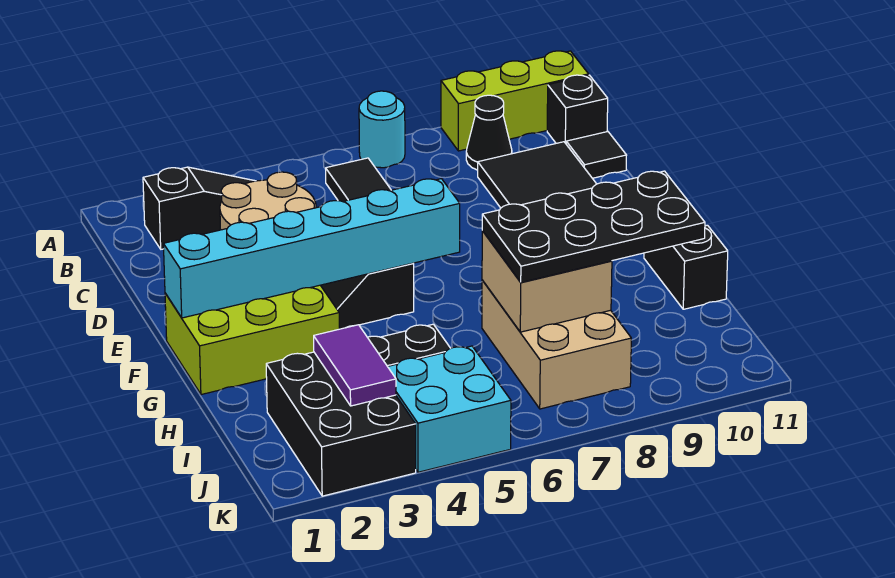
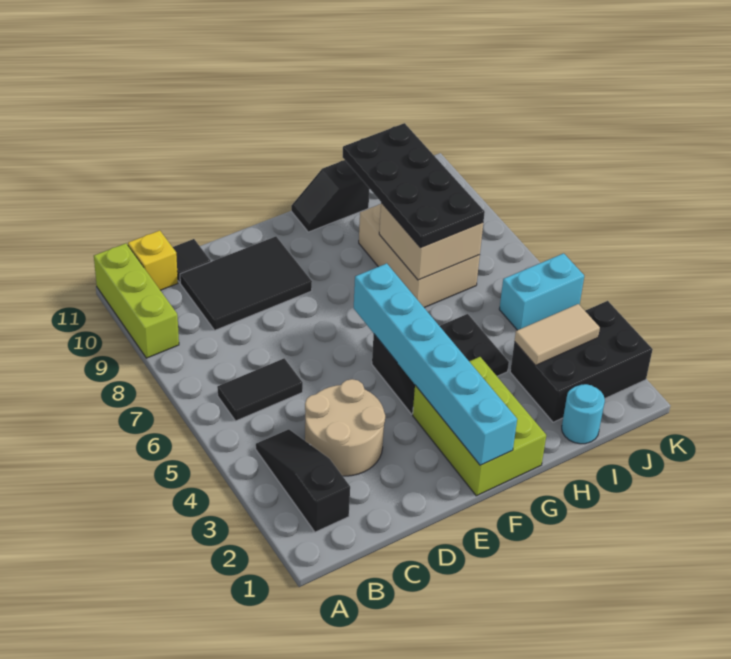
cyan 1x1 round brick [359,91,405,168] -> cyan 1x1 round brick moved to [562,384,605,444]
black 1x1 cone [466,95,512,170] -> none
black 1x1 brick [547,75,608,143] -> yellow 1x1 brick [128,230,178,290]
tan 2x3 brick [482,280,631,409] -> tan 2x3 brick turned to [359,204,480,308]
purple 1x2 tile [314,325,396,406] -> tan 1x2 tile [515,304,600,365]
cyan 2x2 brick [388,346,511,472] -> cyan 1x2 brick [499,253,584,330]

